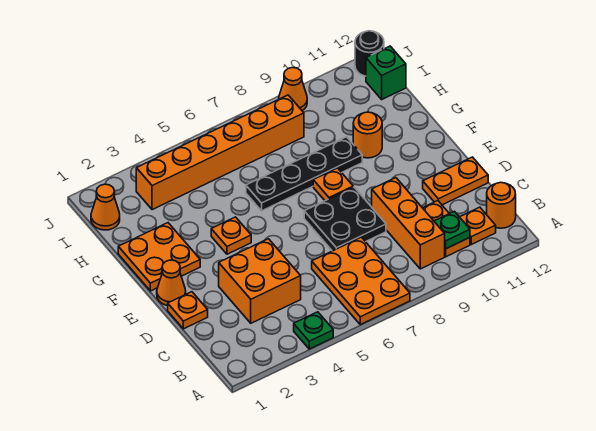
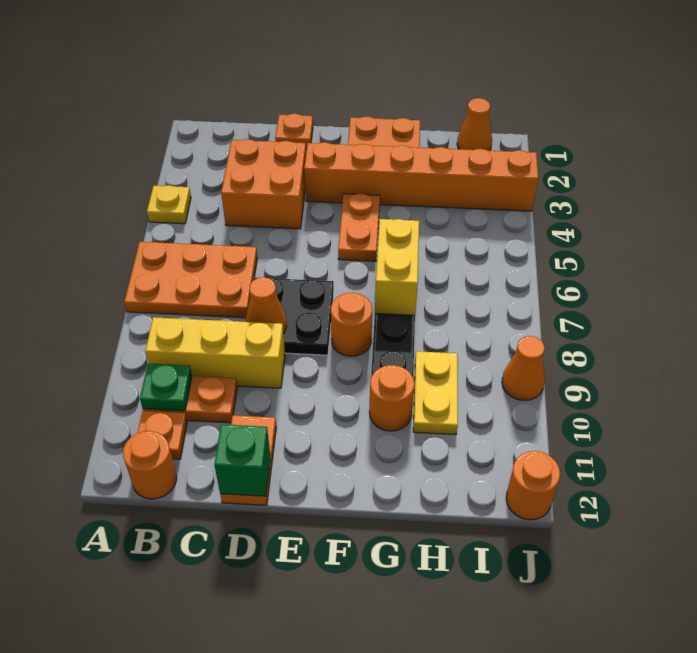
green 1x1 plate [294,312,333,349] -> yellow 1x1 plate [147,185,191,224]
orange 1x3 brick [372,178,445,269] -> yellow 1x3 brick [145,317,285,388]
orange 1x1 cone [157,260,186,306] -> orange 1x1 cone moved to [246,277,287,333]
orange 1x1 plate [211,217,251,254] -> orange 1x2 plate [338,194,380,261]
orange 1x1 plate [313,168,353,201] -> orange 1x1 round brick [331,293,372,356]
none -> yellow 1x2 brick [375,219,419,315]
none -> yellow 1x2 plate [413,351,458,435]
orange 1x6 brick [136,95,304,210] -> orange 1x6 brick turned to [304,142,538,211]
green 1x1 brick [366,46,406,99] -> green 1x1 brick moved to [214,424,270,496]
black 1x1 round brick [355,31,384,76] -> orange 1x1 round brick [506,451,560,520]

